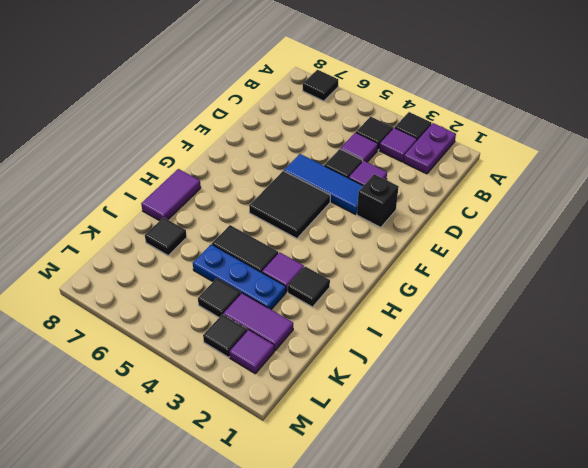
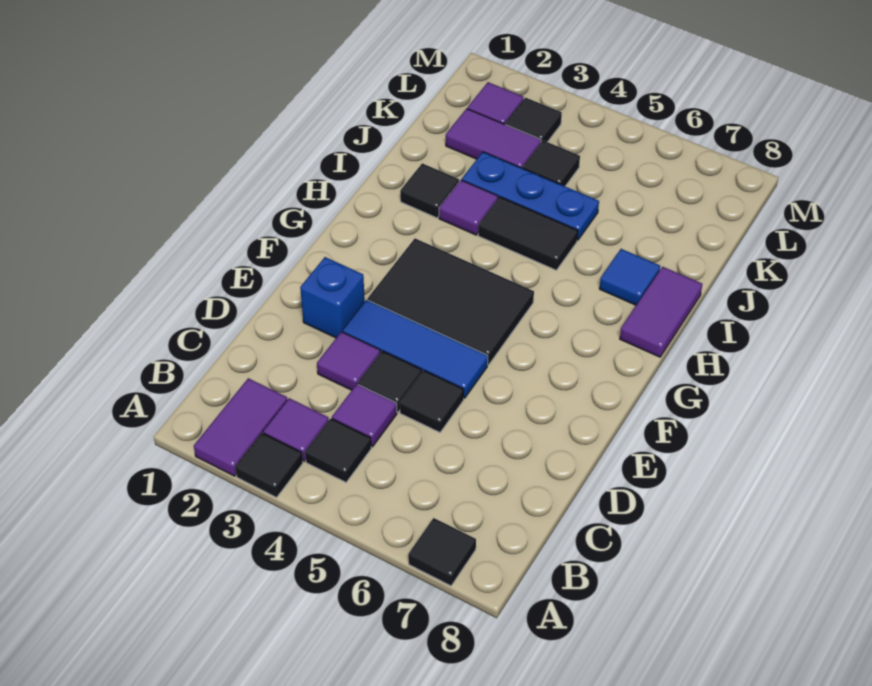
purple 1x2 plate [404,123,456,174] -> purple 1x2 tile [194,378,287,476]
black 1x1 brick [357,174,399,227] -> blue 1x1 brick [300,257,365,338]
black 2x2 tile [249,171,330,239] -> black 2x3 tile [368,238,534,365]
none -> blue 1x1 tile [599,249,660,305]
black 1x1 tile [145,217,187,255] -> black 1x1 tile moved to [400,370,464,432]

